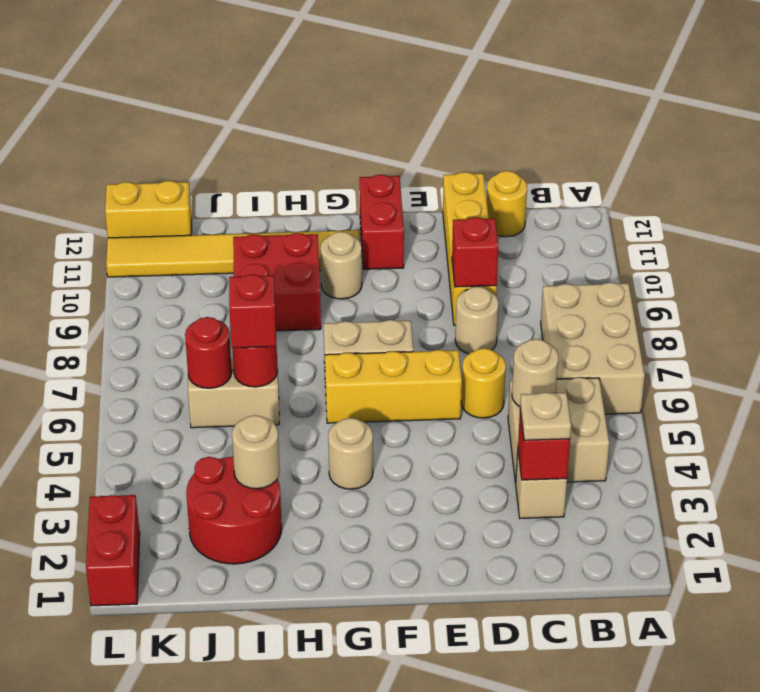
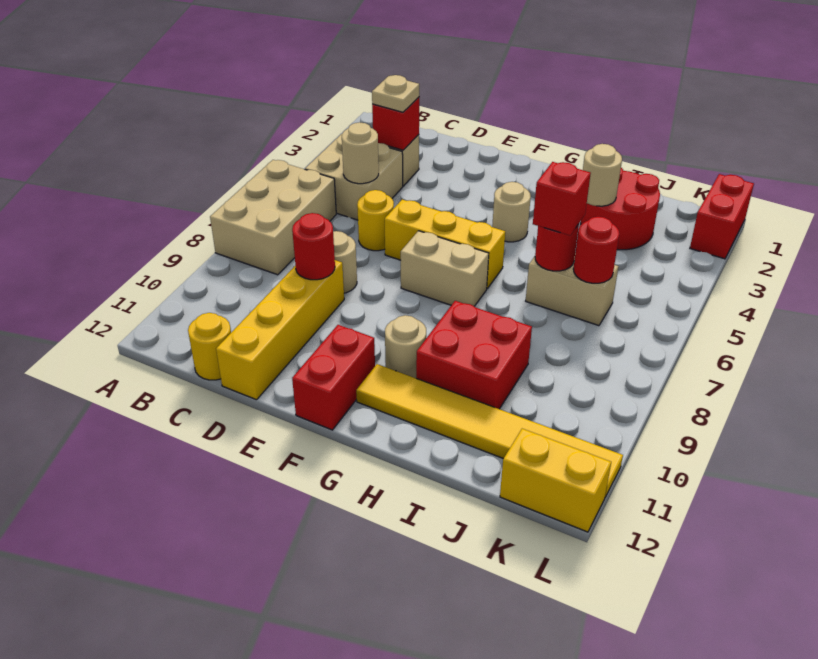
red 1x1 brick [452,217,498,287] -> red 1x1 round brick [292,213,335,280]

